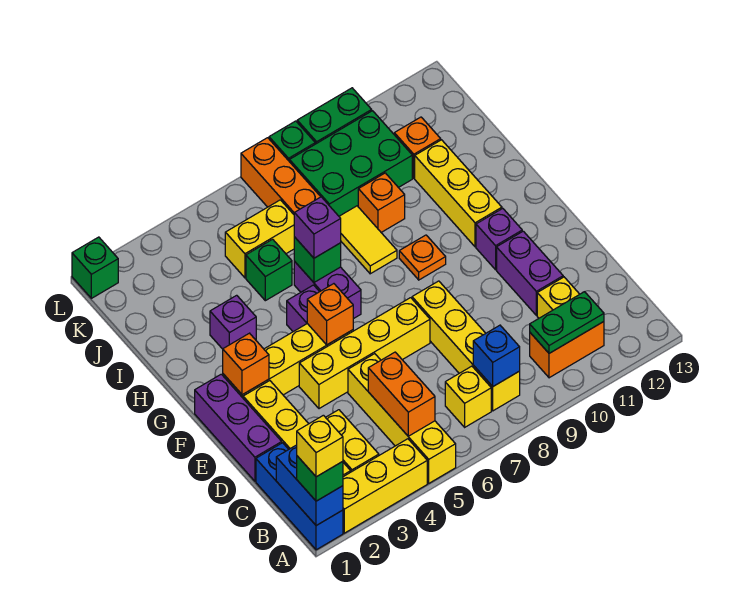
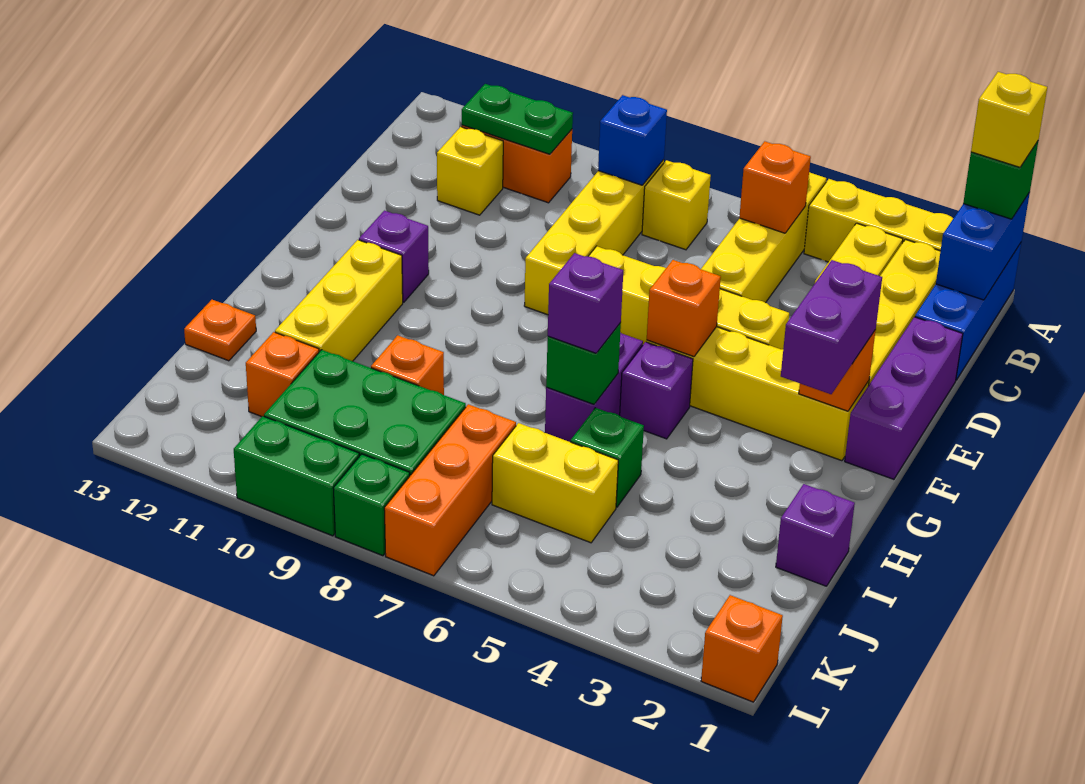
orange 1x2 brick [368,352,435,436] -> orange 1x1 brick [739,141,811,233]
purple 1x2 brick [497,231,563,315] -> purple 1x2 brick moved to [781,260,882,394]
orange 1x1 plate [399,235,446,280] -> orange 1x1 plate moved to [184,300,256,361]
purple 1x1 brick [210,295,256,349] -> purple 1x1 brick moved to [776,484,855,586]
yellow 1x2 tile [339,206,397,274] -> none
green 1x1 brick [72,237,118,298] -> orange 1x1 brick [701,595,783,702]

